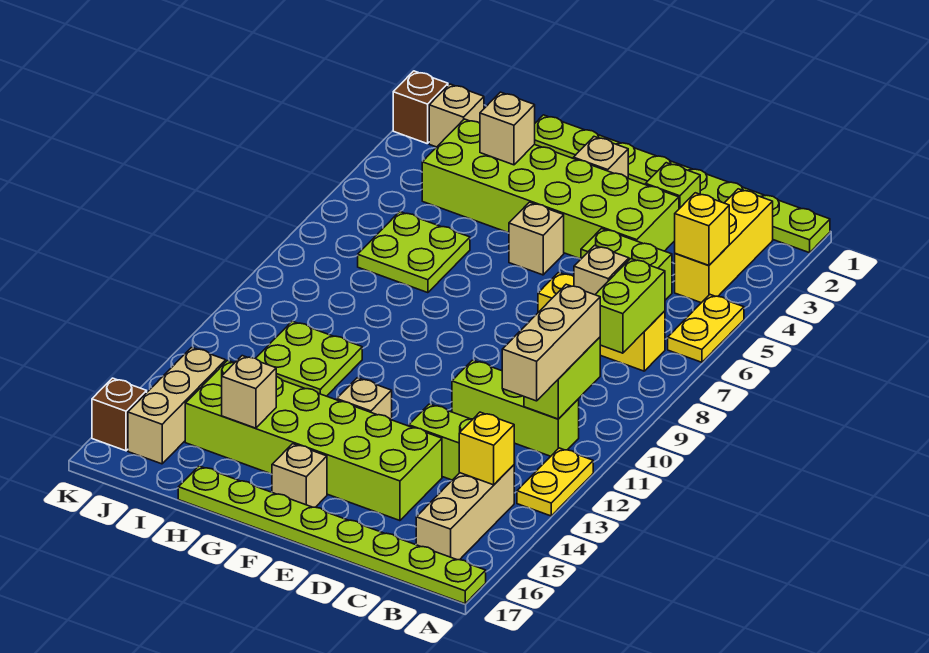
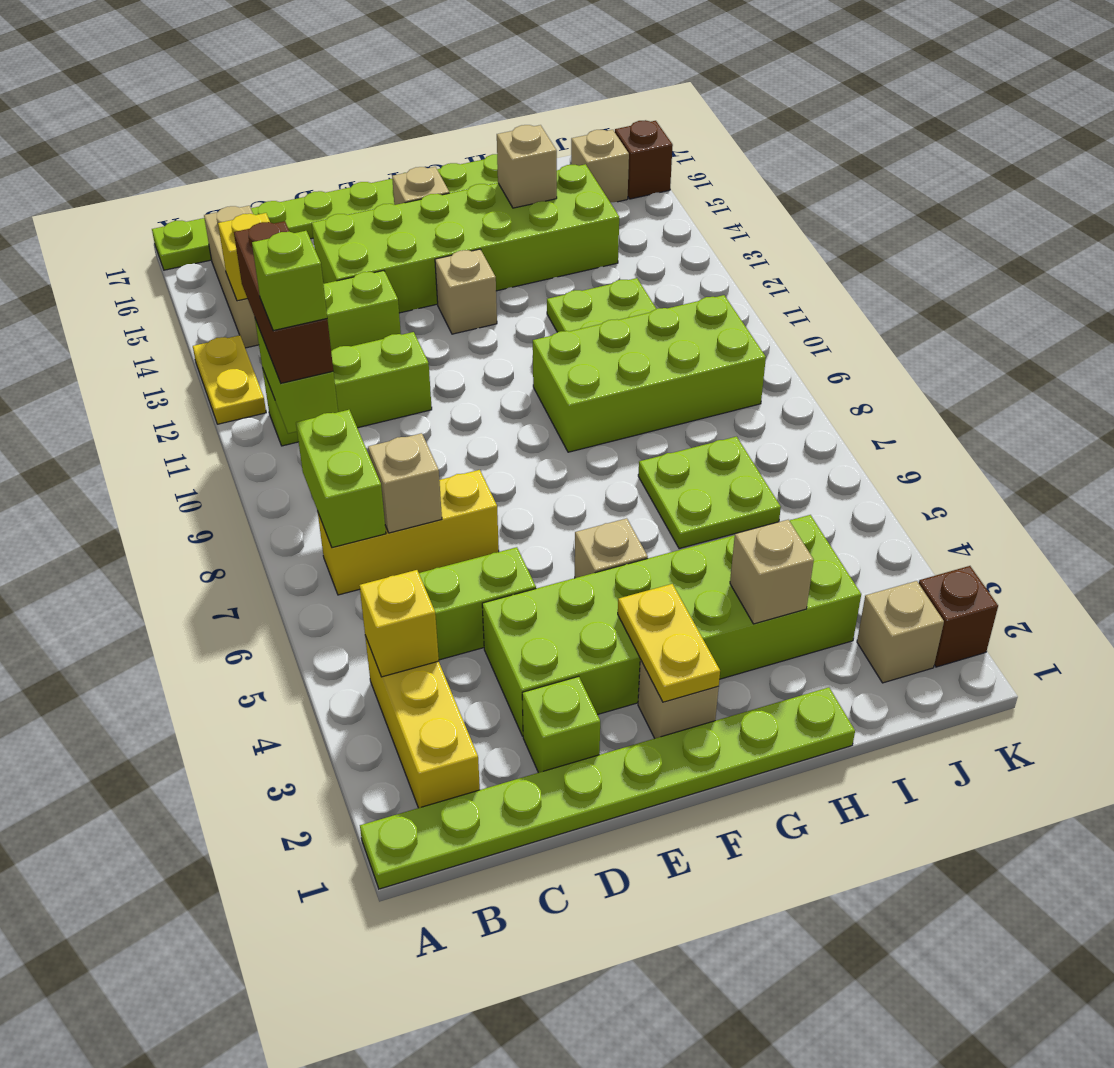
yellow 1x2 plate [668,295,744,362] -> yellow 1x2 plate moved to [618,584,720,702]
tan 1x3 brick [502,284,600,401] -> brown 1x3 brick [234,221,333,383]
none -> lime 1x1 brick [252,231,327,331]
none -> lime 2x4 brick [533,295,766,452]
tan 1x3 brick [128,347,226,464] -> tan 1x1 brick [571,130,629,203]

